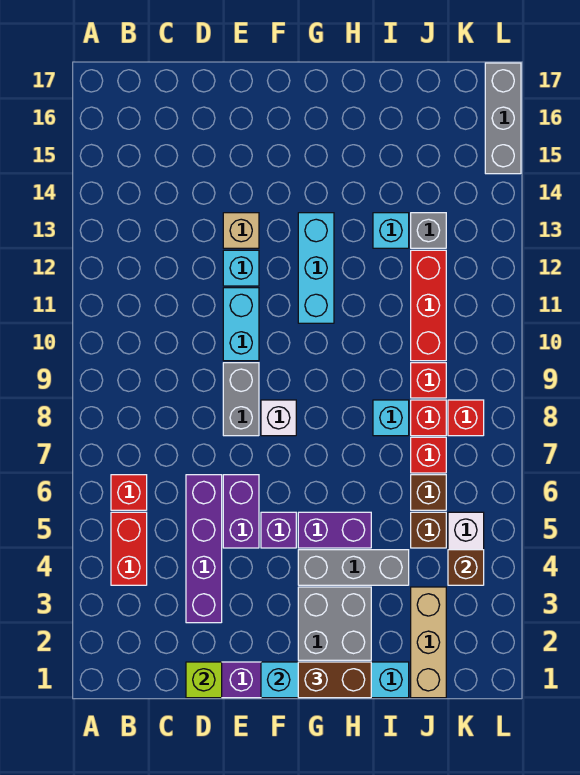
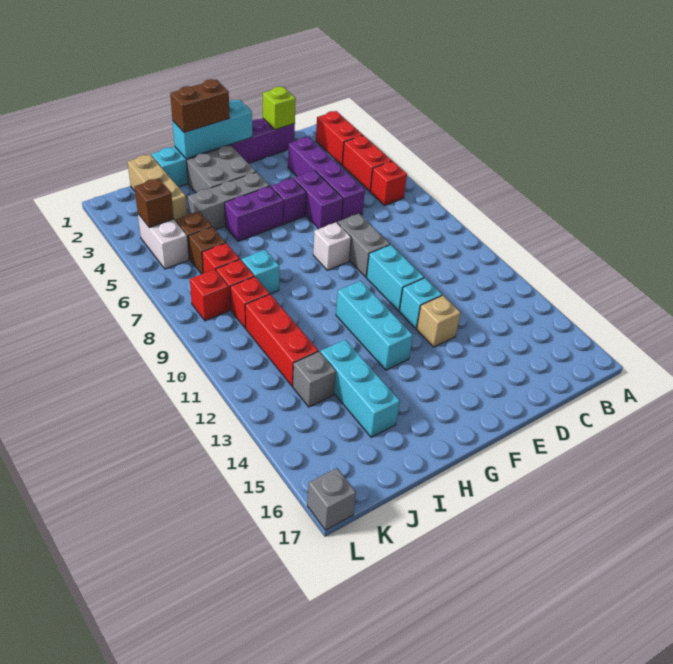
none -> red 1x2 brick [316,111,363,165]
cyan 1x1 brick [373,213,409,248] -> cyan 1x3 brick [320,340,400,437]
grey 1x3 brick [485,63,521,174] -> grey 1x1 brick [307,468,356,530]

